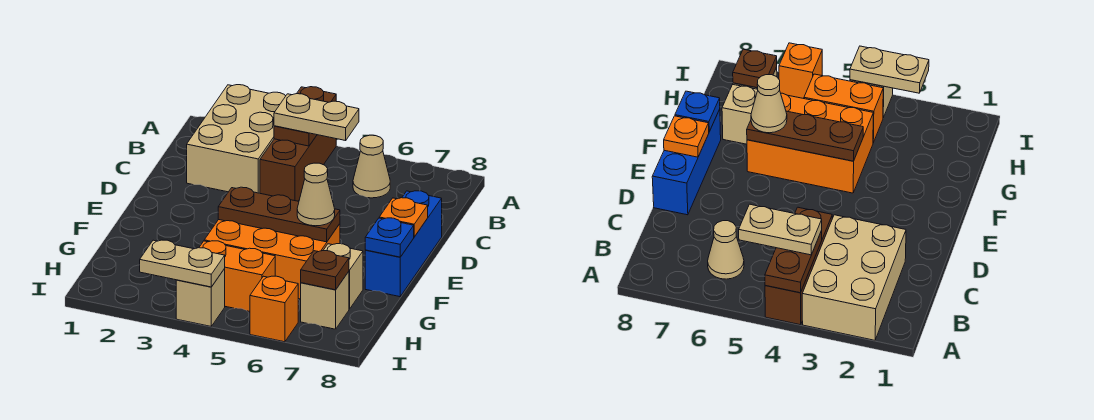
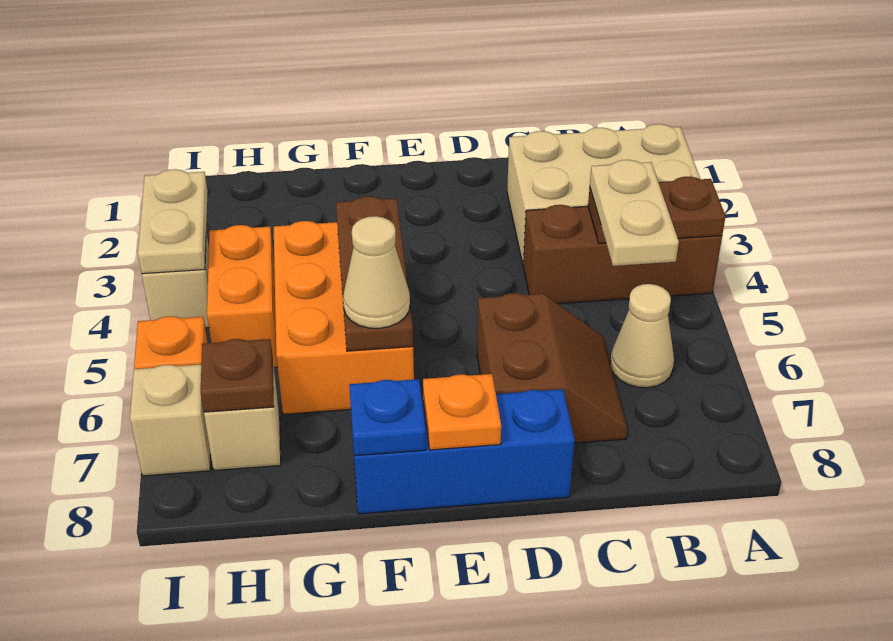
none -> brown 2x2 slope [477,293,628,443]
tan 1x1 brick [323,244,363,309] -> tan 1x1 brick moved to [130,365,211,476]

